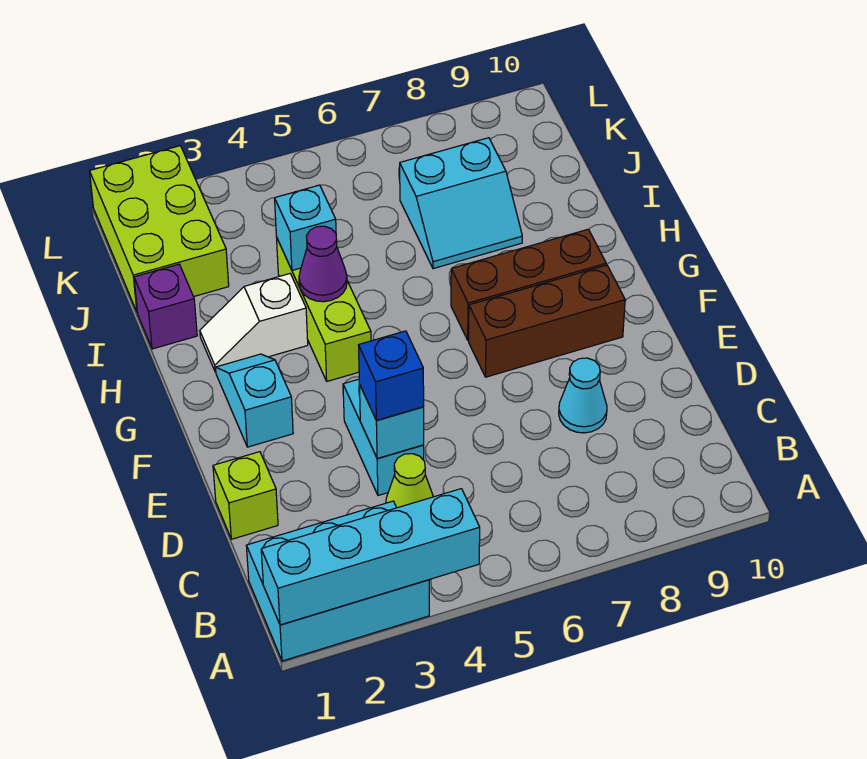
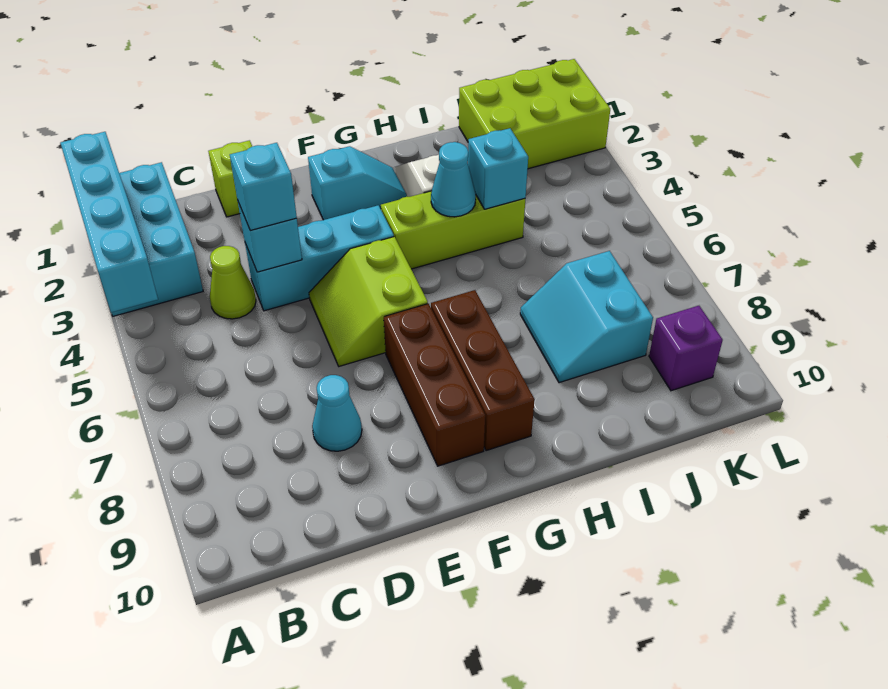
cyan 1x2 brick [343,379,424,495] -> cyan 1x3 brick [245,205,394,311]
blue 1x1 brick [358,331,424,420] -> cyan 1x1 brick [230,143,297,231]
none -> lime 2x2 slope [309,237,428,366]
purple 1x1 cone [299,226,347,302] -> cyan 1x1 cone [431,142,476,217]
purple 1x1 brick [134,264,197,349] -> purple 1x1 brick moved to [649,306,723,391]

